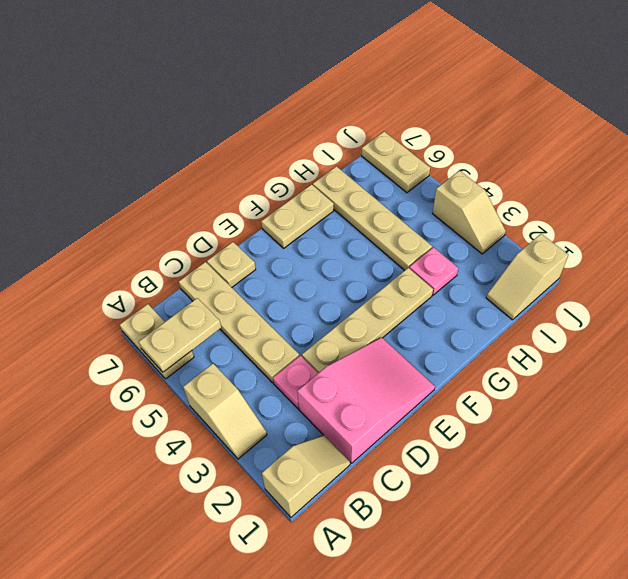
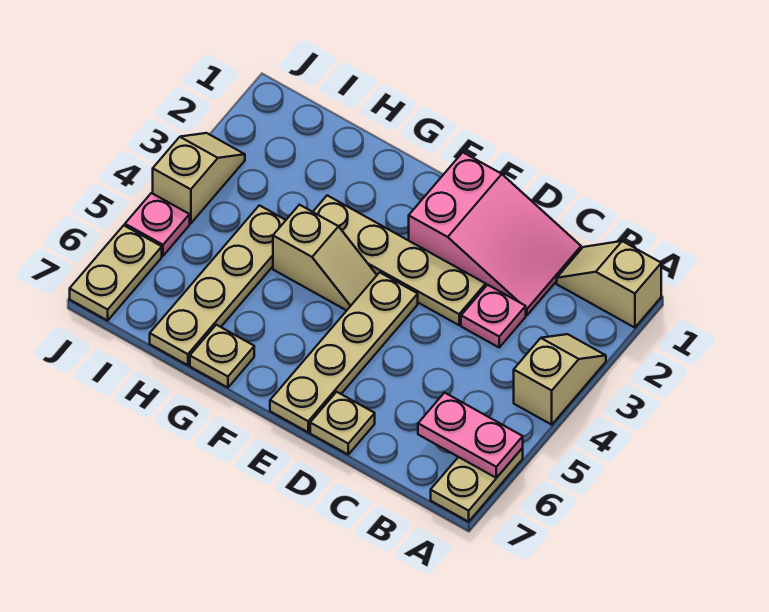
tan 1x2 plate [139,298,221,372] -> pink 1x2 plate [418,393,523,478]
pink 2x3 slope [297,337,435,463] -> pink 2x3 slope turned to [409,152,581,315]
tan 1x4 plate [179,262,299,383] -> tan 1x4 plate moved to [270,272,418,432]
tan 1x2 plate [261,184,334,248] -> tan 1x1 plate [190,325,254,388]
pink 1x1 plate [409,247,458,295] -> pink 1x1 plate moved to [125,193,190,256]
tan 1x2 slope [486,234,568,320] -> tan 1x2 slope moved to [273,205,377,310]

